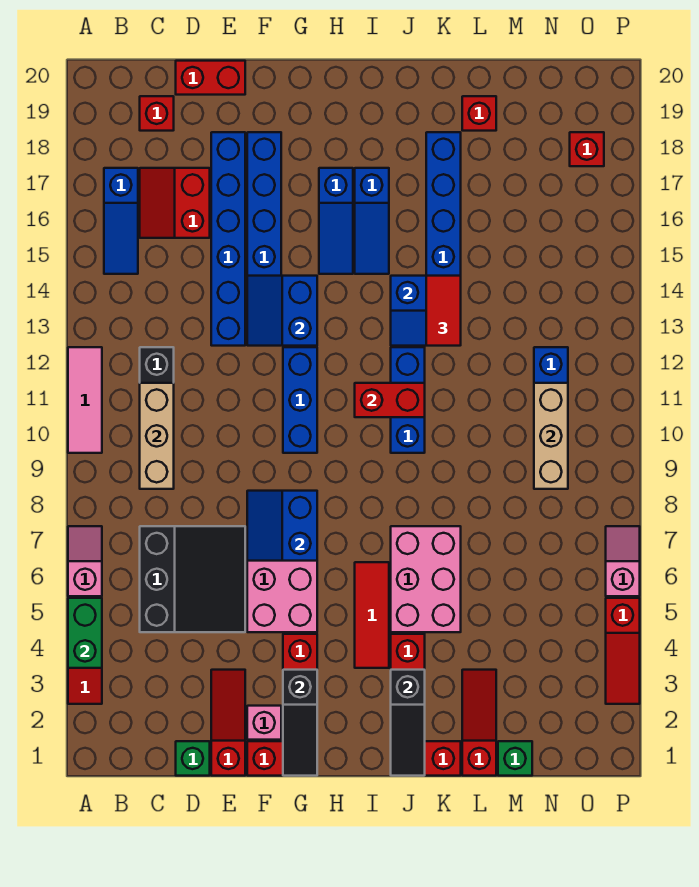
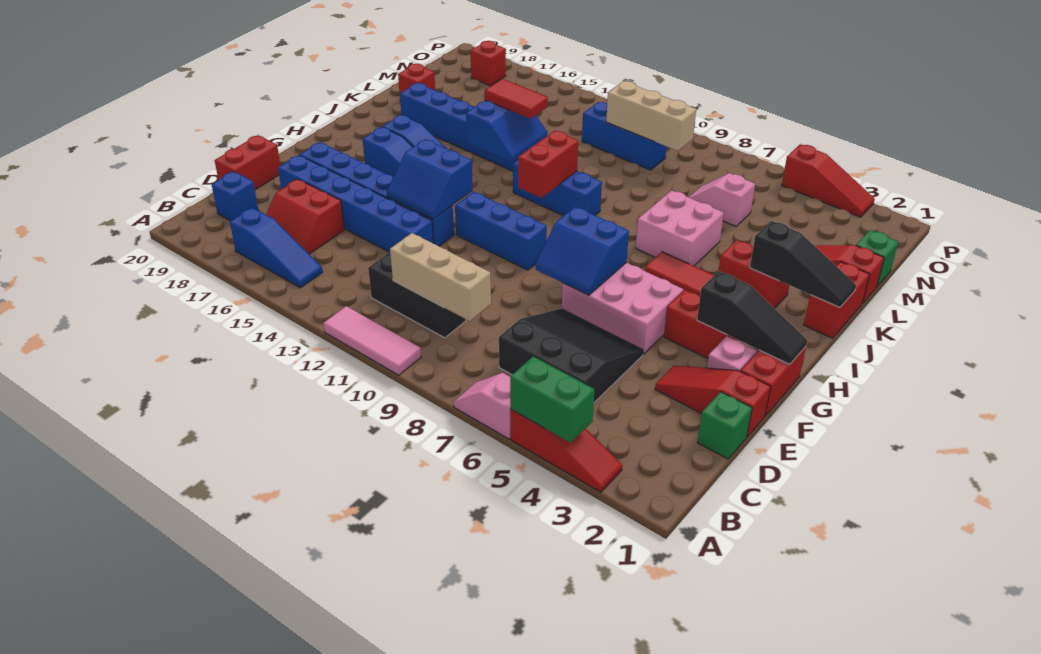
red 1x1 brick [140,96,174,131] -> blue 1x1 brick [212,171,259,221]
pink 2x3 brick [391,526,461,632] -> pink 2x2 brick [636,190,724,266]
pink 1x2 slope [606,526,640,596] -> pink 1x2 slope moved to [689,173,755,226]

